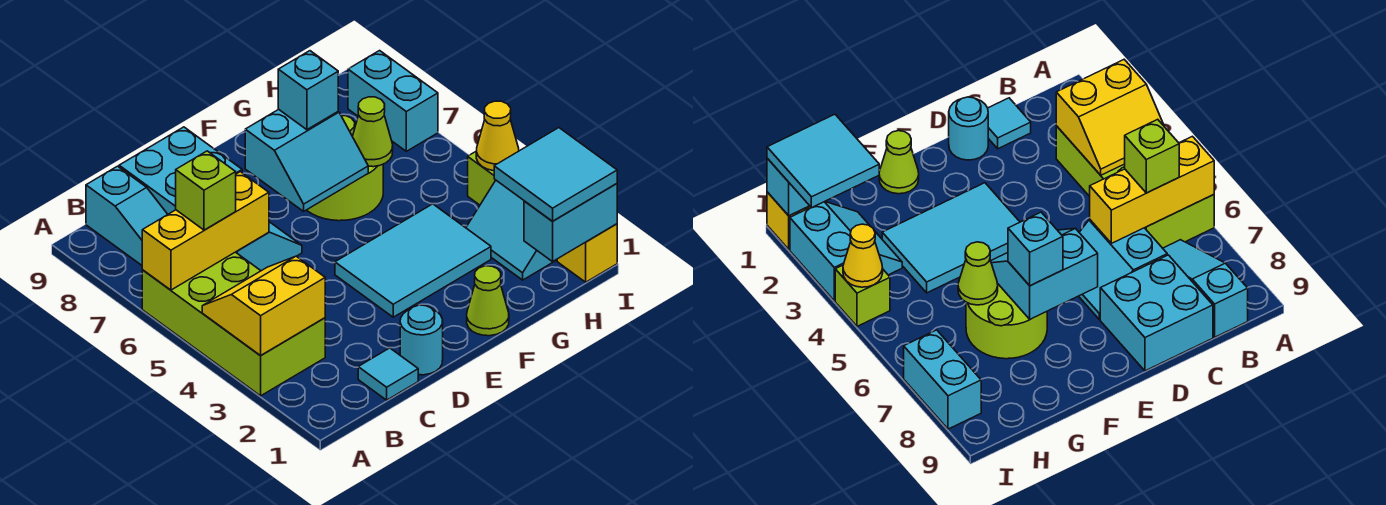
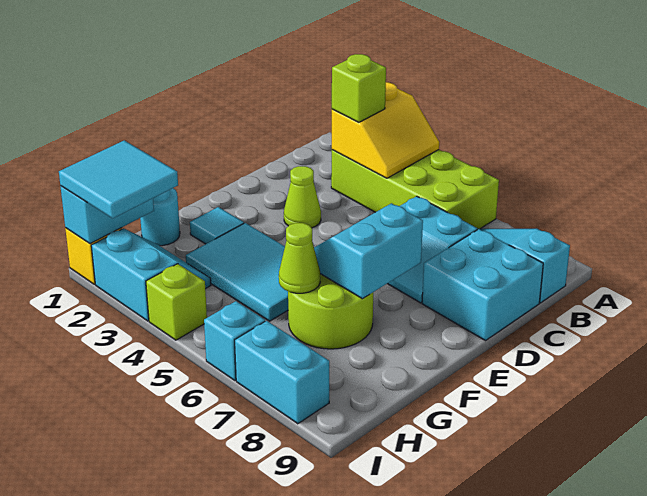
yellow 1x3 brick [142,172,269,290] -> none
lime 1x1 brick [176,151,236,230] -> lime 1x1 brick moved to [332,54,386,123]
cyan 1x1 tile [358,348,418,400] -> cyan 1x1 tile moved to [190,207,244,244]
cyan 1x1 round brick [400,305,443,375] -> cyan 1x1 round brick moved to [140,188,180,246]
cyan 2x3 tile [335,204,491,317] -> cyan 2x3 tile turned to [186,223,288,321]
lime 1x1 cone [467,266,509,336] -> lime 1x1 cone moved to [284,166,321,228]
cyan 1x1 brick [278,51,338,130] -> cyan 1x1 brick moved to [204,301,265,381]
yellow 1x1 cone [476,101,519,171] -> none

